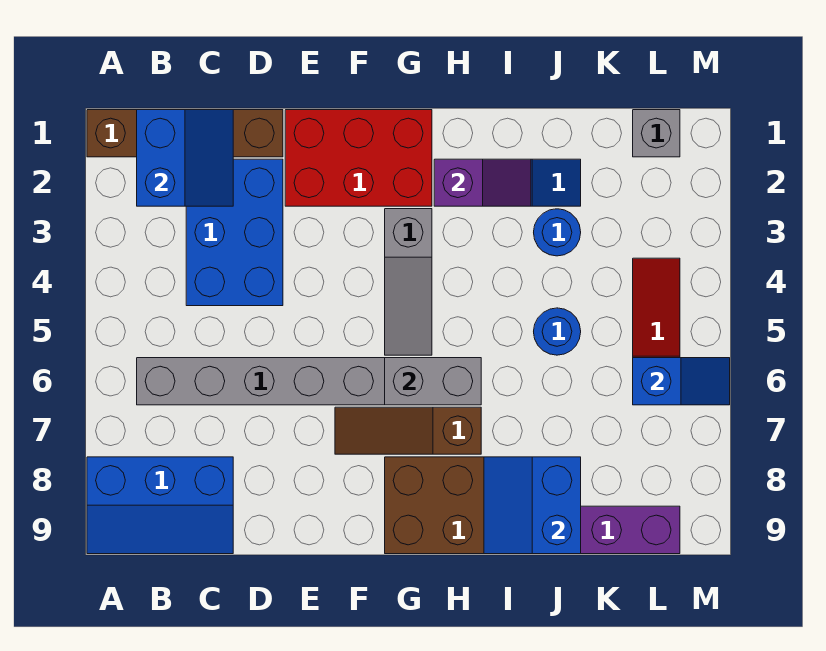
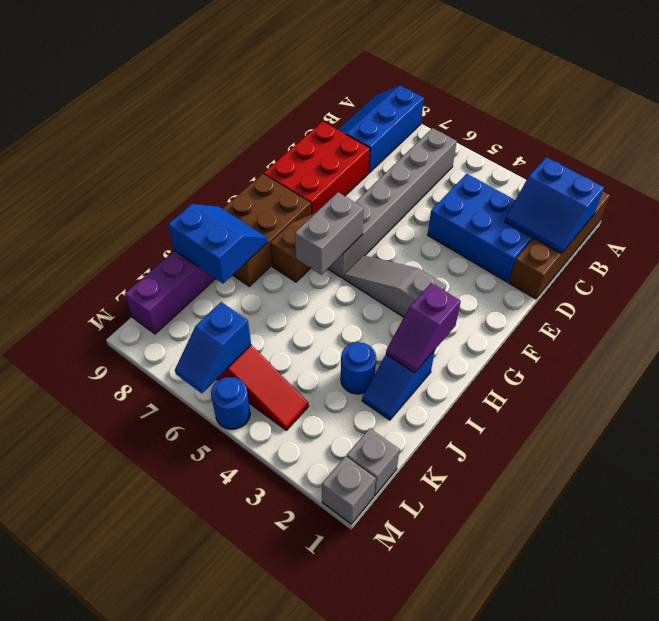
red 2x3 brick [285,110,432,206] -> red 2x3 brick moved to [264,121,370,214]
blue 1x1 round brick [534,308,581,355] -> blue 1x1 round brick moved to [211,377,250,429]
none -> grey 1x1 brick [322,456,376,524]

